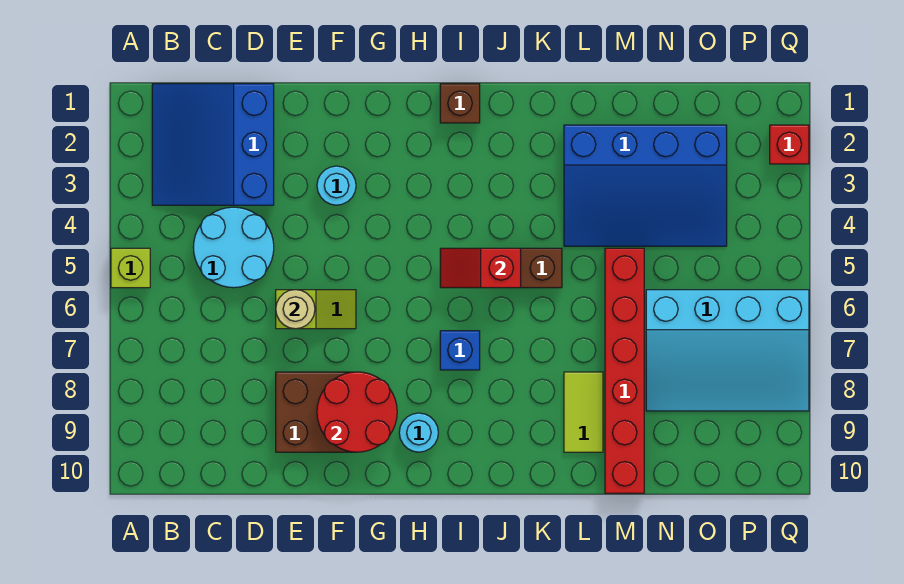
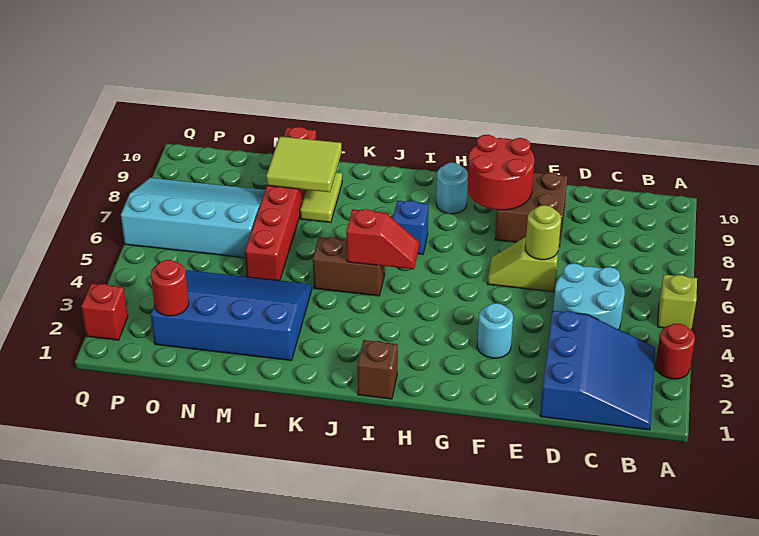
none -> red 1x1 round brick [655,323,695,379]
tan 1x1 round brick [276,290,315,329] -> lime 1x1 round brick [525,205,561,260]
none -> lime 2x2 tile [266,137,342,192]
none -> red 1x1 round brick [151,260,189,316]

